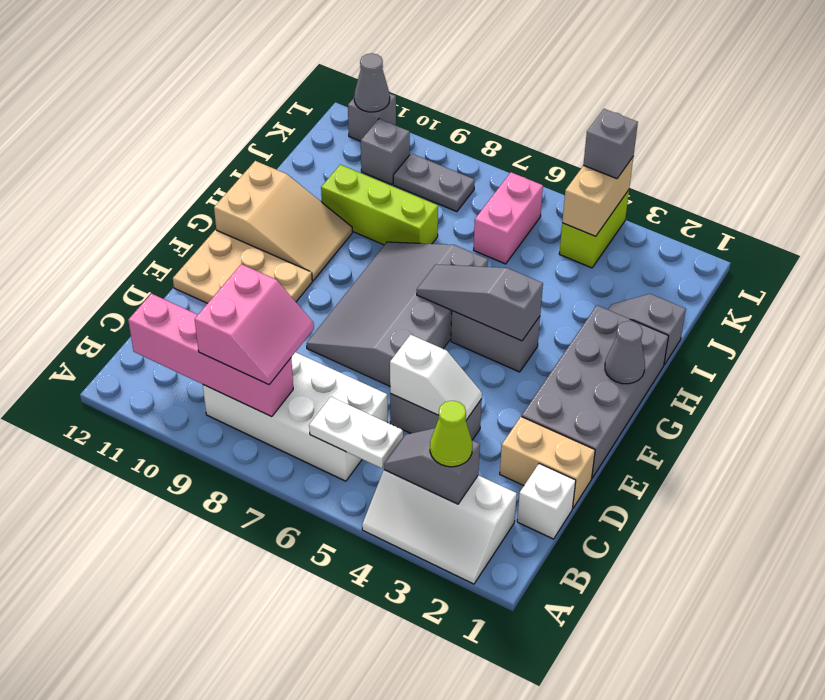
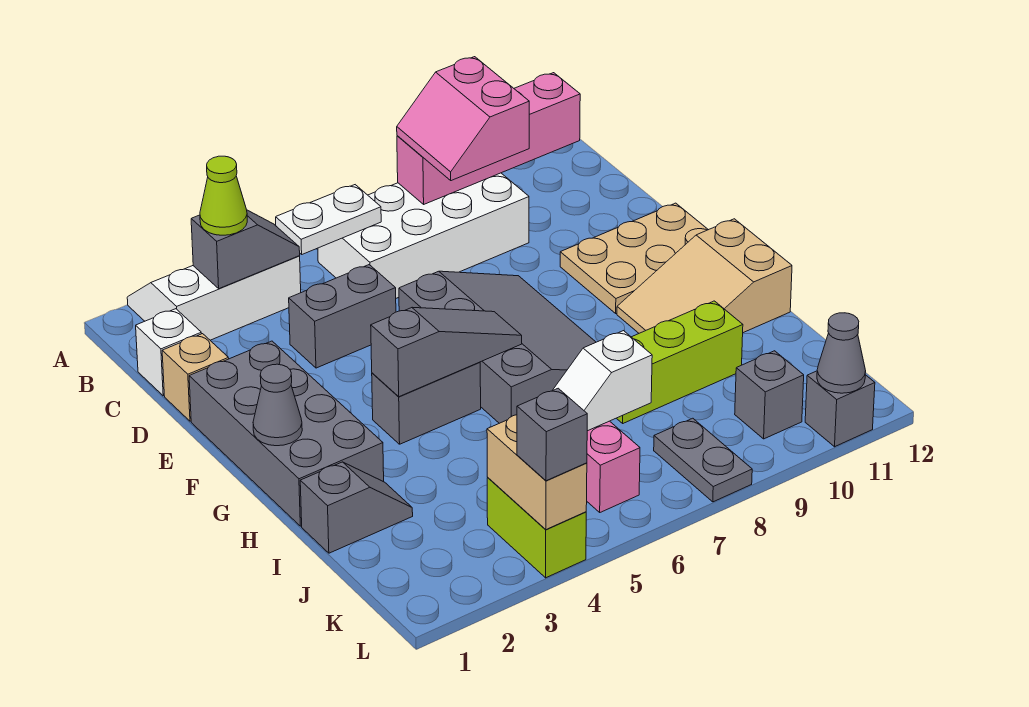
tan 1x2 brick [500,416,595,508] -> tan 1x1 brick [162,334,229,421]
white 1x2 slope [390,335,482,420] -> white 1x2 slope moved to [552,331,652,431]
grey 1x2 plate [393,153,475,212] -> grey 1x2 plate turned to [654,418,752,502]

